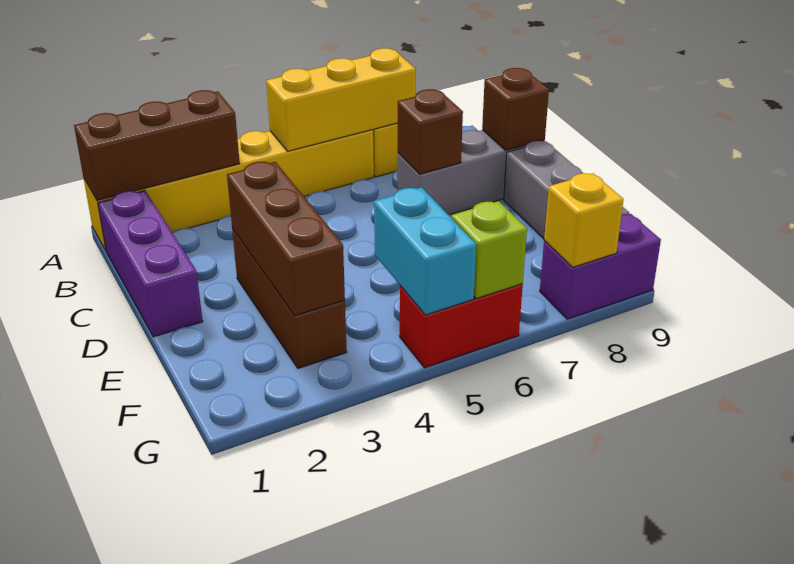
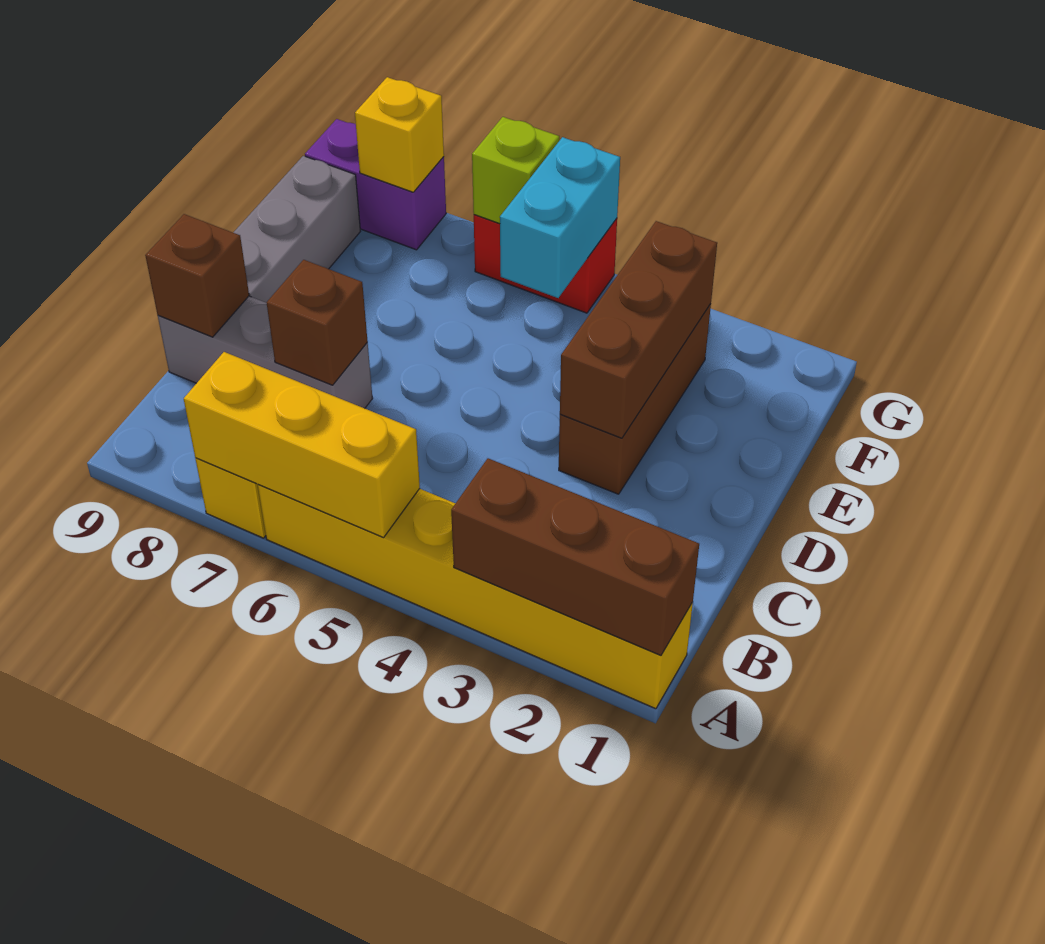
purple 1x3 brick [98,190,203,337] -> none

